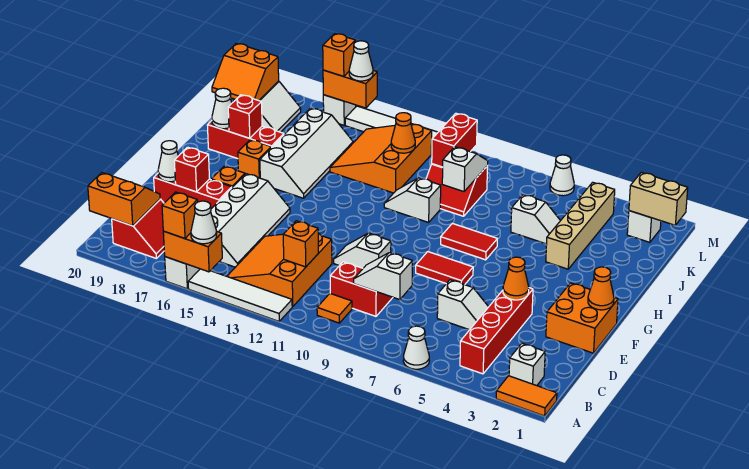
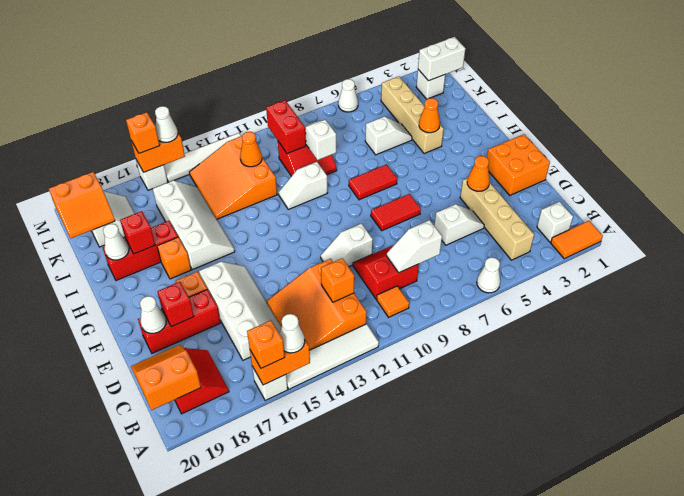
red 1x4 brick [460,288,533,374] -> tan 1x4 brick [460,178,534,260]
orange 1x1 cone [588,267,614,310] -> orange 1x1 cone moved to [419,98,440,133]
tan 1x2 brick [629,172,688,225] -> white 1x2 brick [418,37,466,81]

